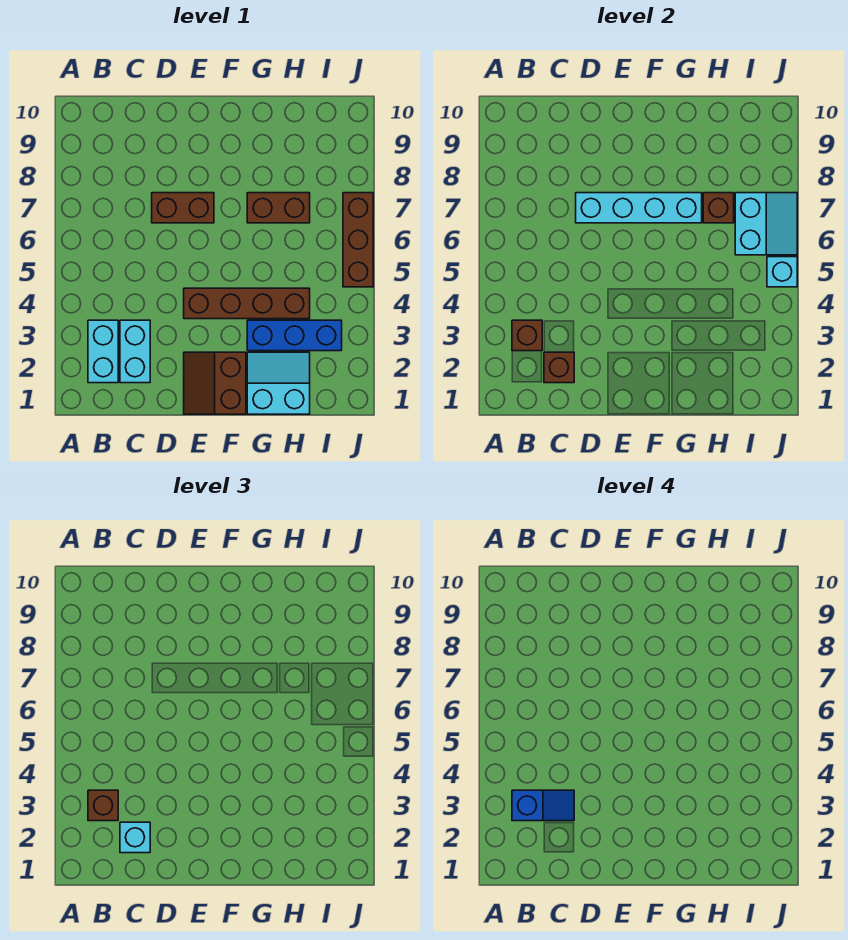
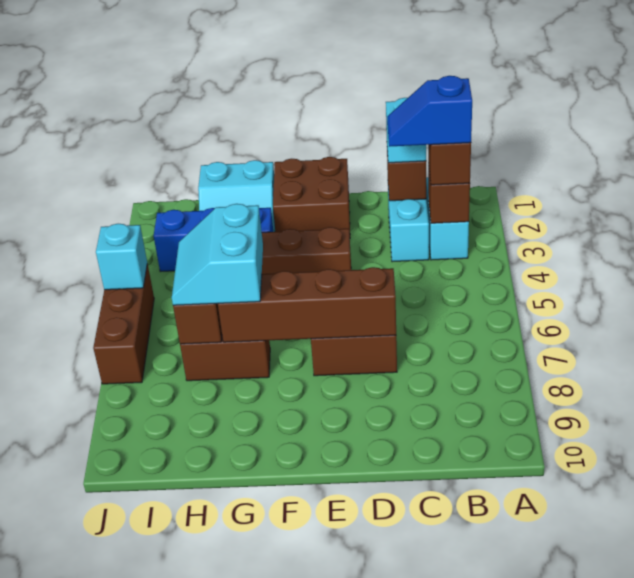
cyan 1x4 brick [576,193,702,223] -> brown 1x4 brick [218,267,396,342]
brown 2x2 slope [184,352,246,414] -> brown 2x2 brick [273,157,350,234]
cyan 2x2 slope [735,193,797,255] -> cyan 2x2 slope moved to [172,204,263,305]

